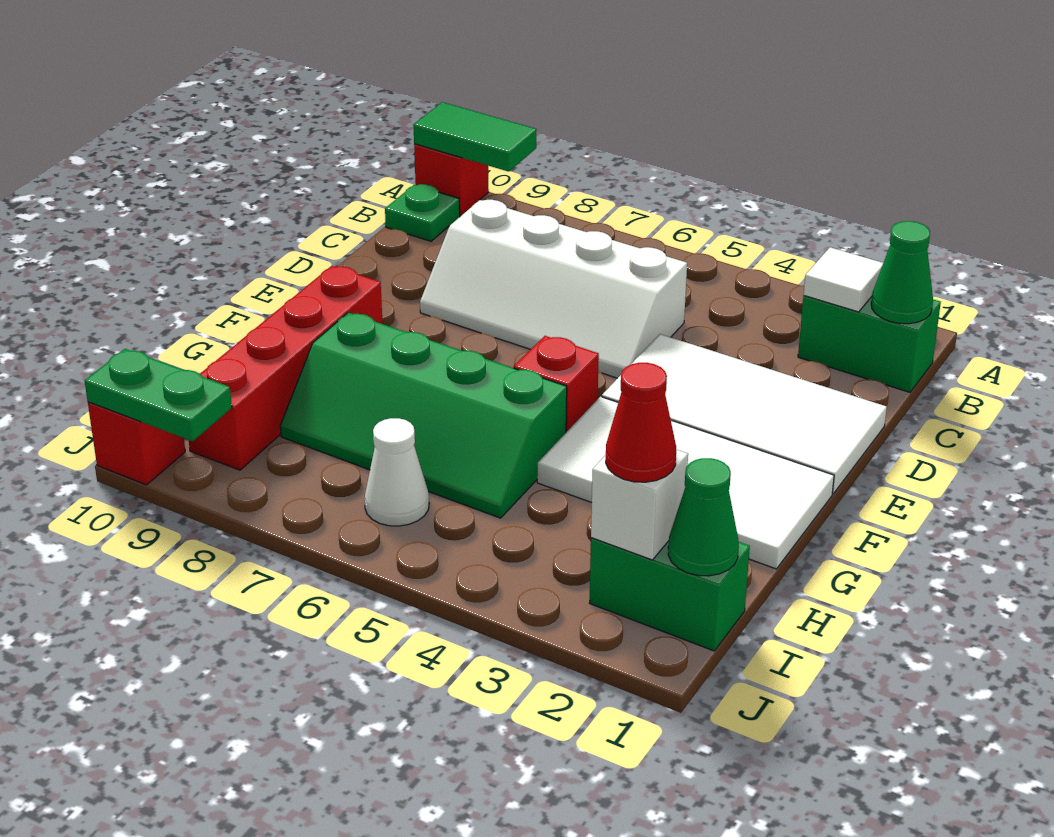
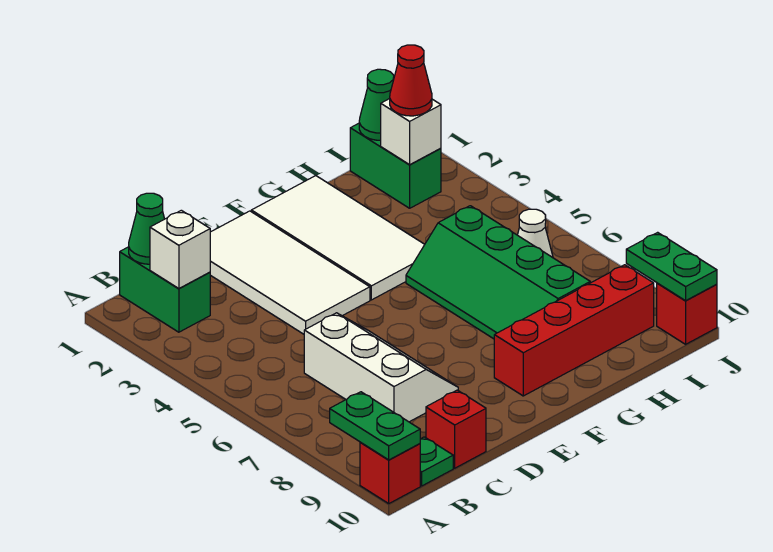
green 1x2 tile [413,102,536,172] -> green 1x2 plate [330,392,420,460]
white 1x1 tile [804,247,883,312] -> white 1x1 brick [150,210,210,289]
white 2x4 slope [420,200,687,378] -> white 2x3 slope [304,313,458,422]
red 1x1 brick [514,336,599,432] -> red 1x1 brick moved to [426,390,486,468]
green 2x4 slope [280,313,567,518] -> green 2x4 slope turned to [406,206,590,339]

